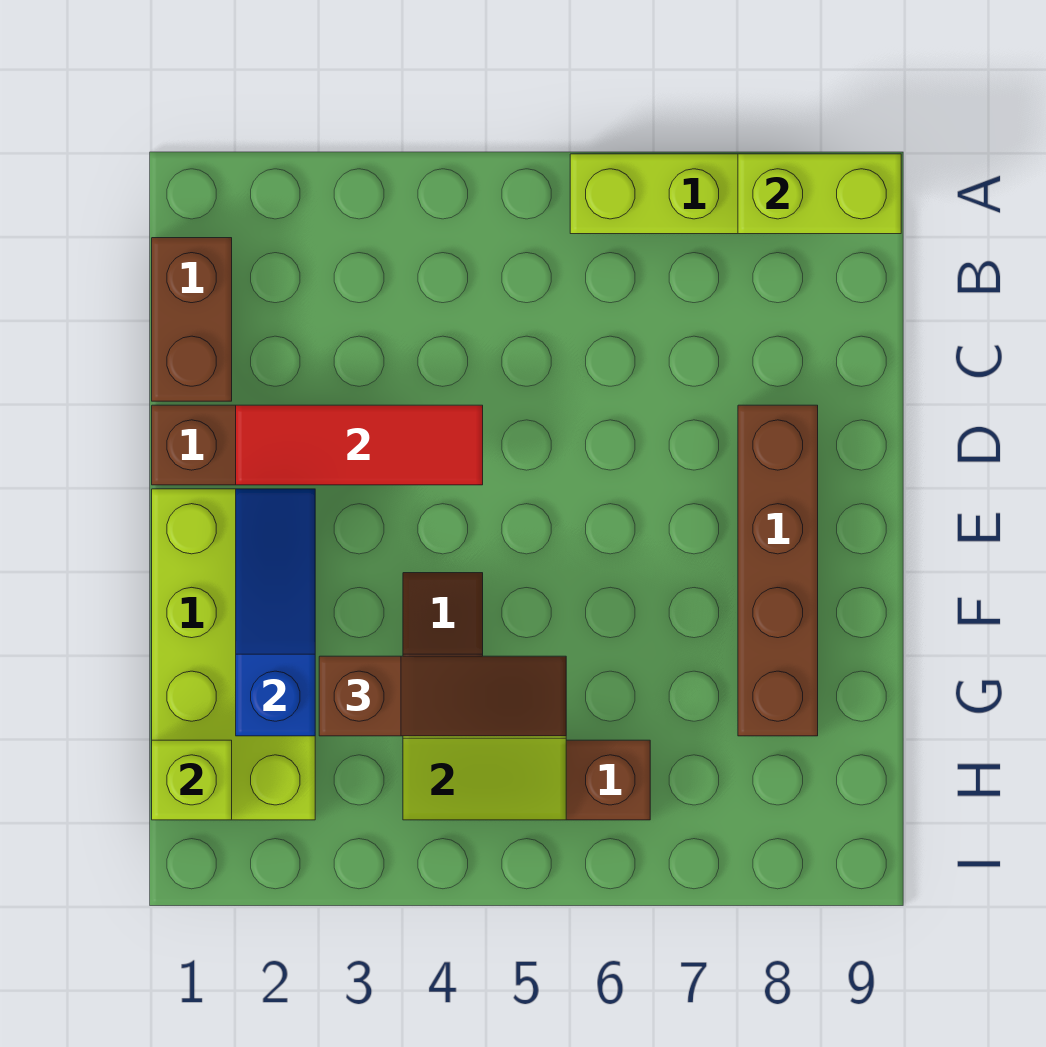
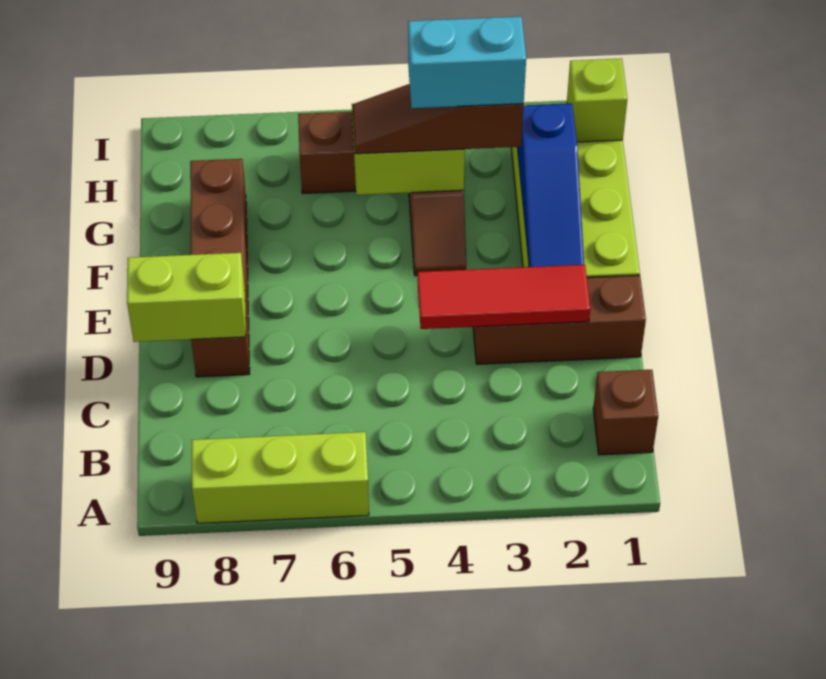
lime 1x2 brick [738,154,901,234] -> lime 1x2 brick moved to [127,253,246,342]
brown 1x2 brick [152,238,232,401] -> brown 1x1 brick [593,370,658,455]
none -> cyan 1x2 brick [408,17,526,108]

